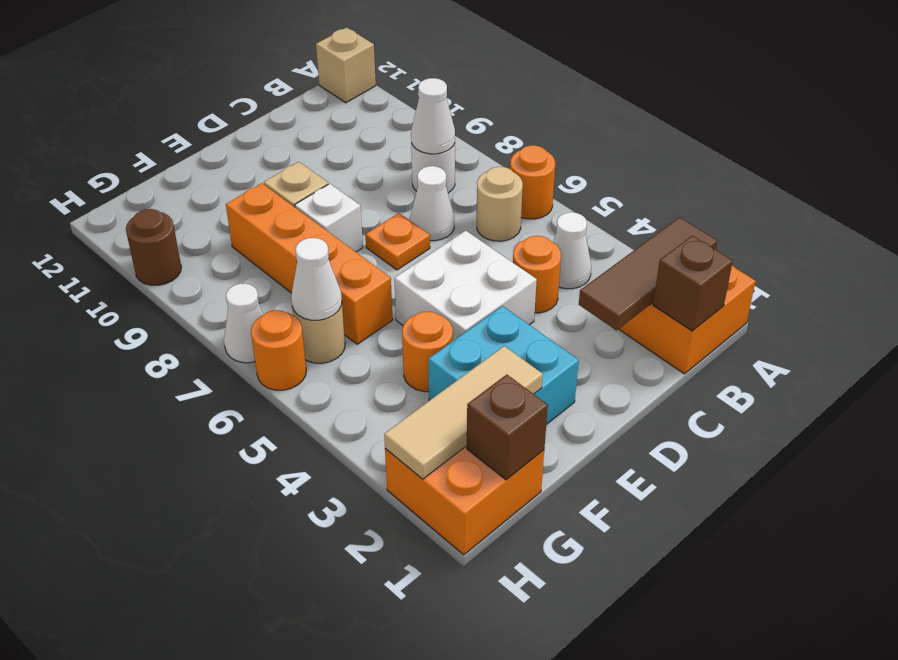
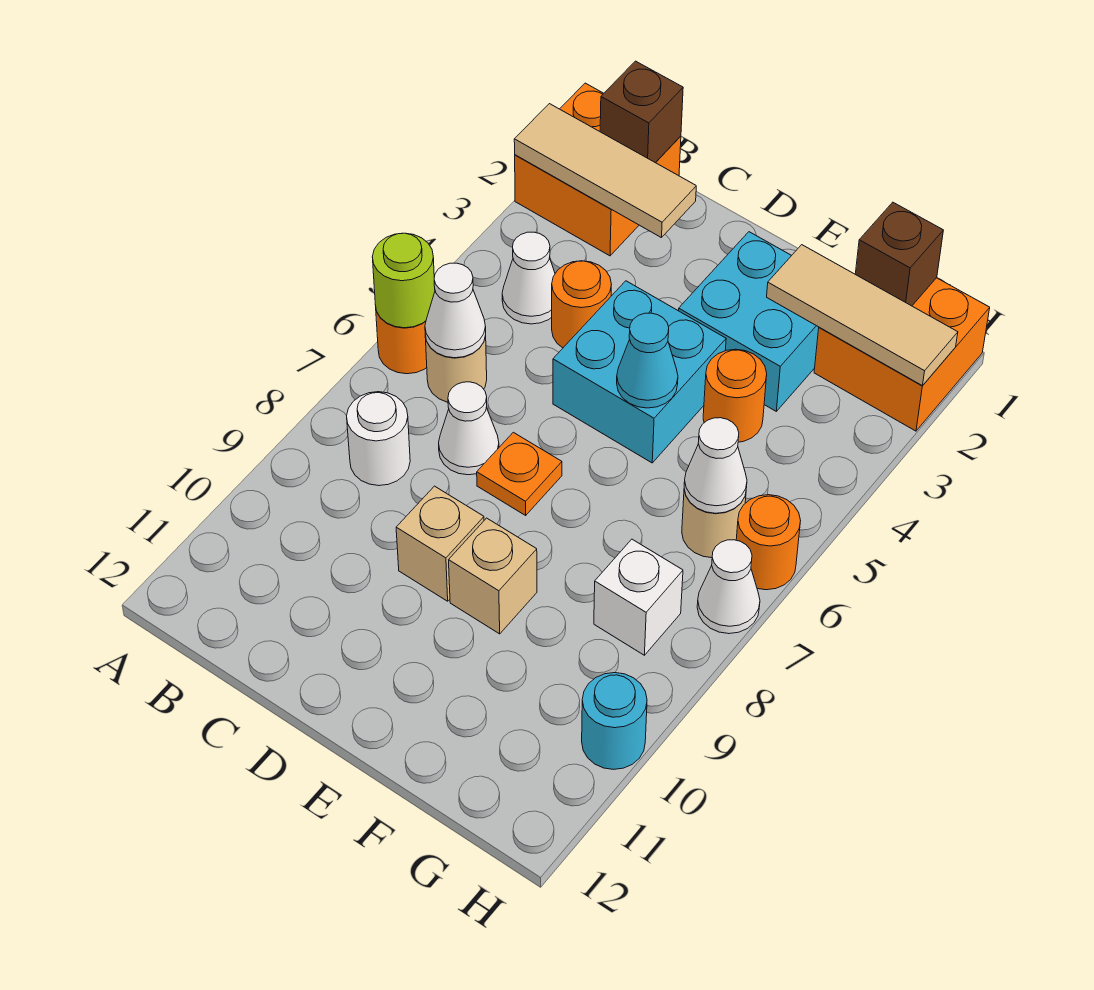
brown 1x3 tile [579,217,717,330] -> tan 1x3 tile [514,104,696,238]
none -> lime 1x1 round brick [372,233,435,328]
tan 1x1 brick [316,27,376,103] -> tan 1x1 brick moved to [396,486,484,601]
white 1x1 cone [411,78,455,154] -> white 1x1 cone moved to [425,263,486,358]
white 2x2 brick [394,231,537,341] -> cyan 2x2 brick [553,281,726,463]
none -> cyan 1x1 cone [617,313,678,408]
white 1x1 brick [295,184,363,252] -> white 1x1 brick moved to [594,539,683,655]
orange 1x4 brick [226,183,393,344] -> none
brown 1x1 round brick [126,209,181,285] -> cyan 1x1 round brick [582,673,647,769]

